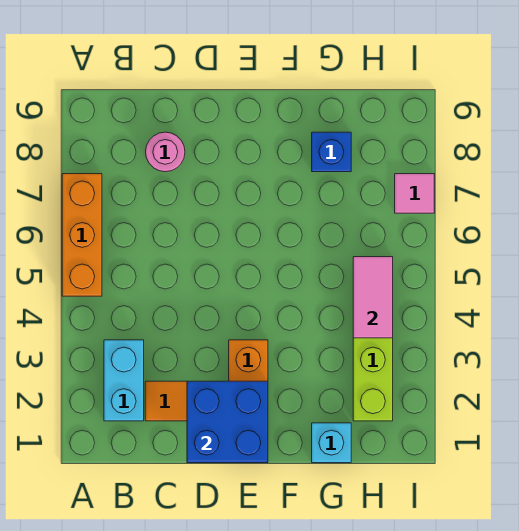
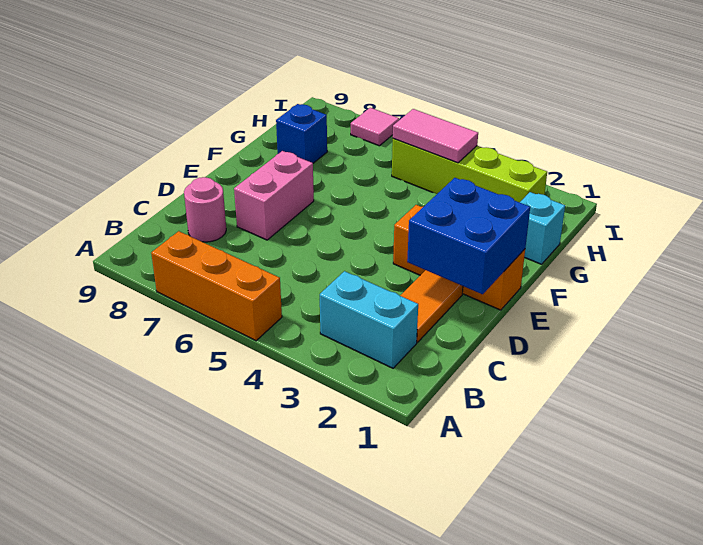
none -> pink 1x2 brick [234,151,314,240]

